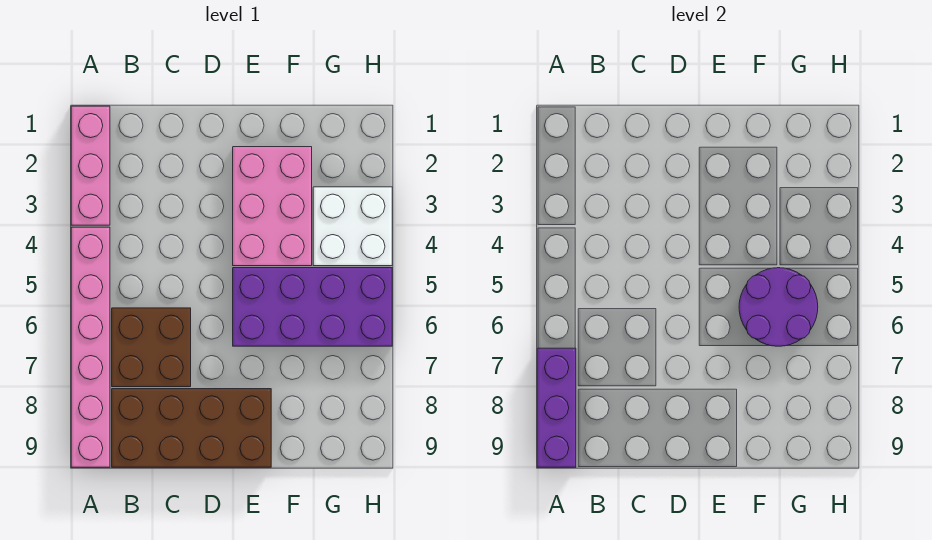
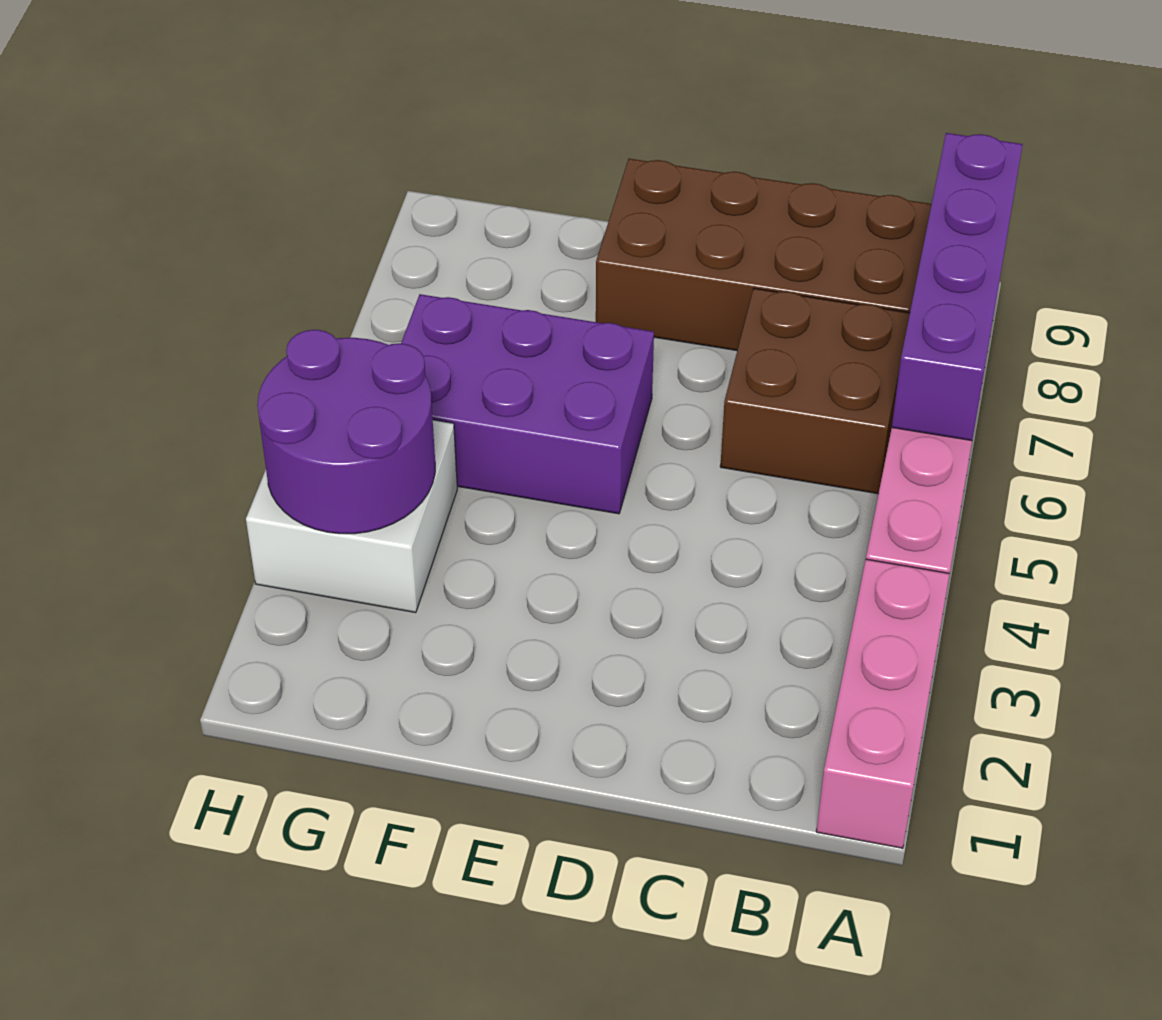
purple 1x3 brick [537,348,576,467] -> purple 1x4 brick [892,133,1023,441]
pink 2x3 brick [233,147,312,266] -> none
purple 2x4 brick [233,268,392,346] -> purple 2x3 brick [401,294,654,514]
purple 2x2 round brick [739,268,818,346] -> purple 2x2 round brick moved to [257,330,435,534]

